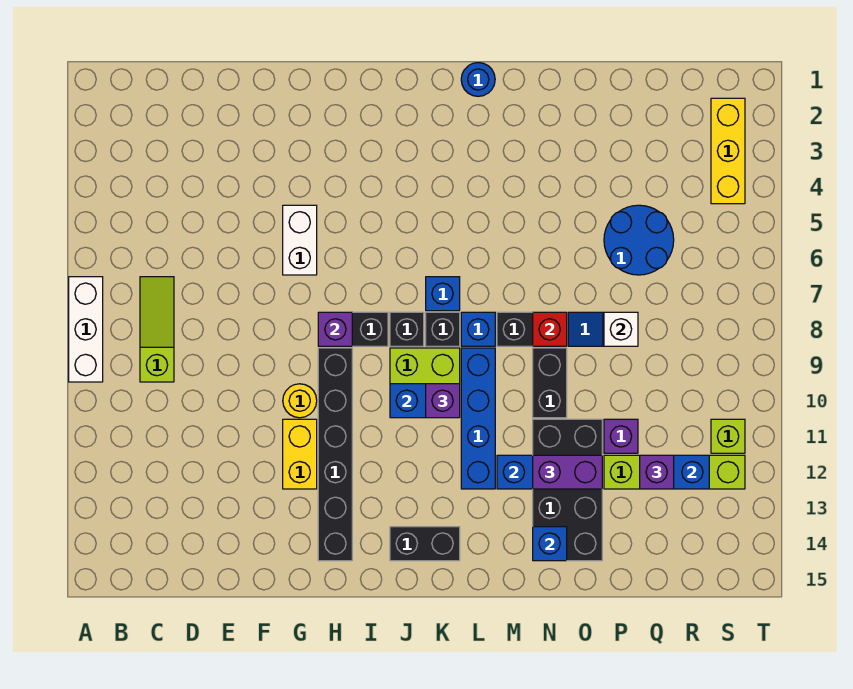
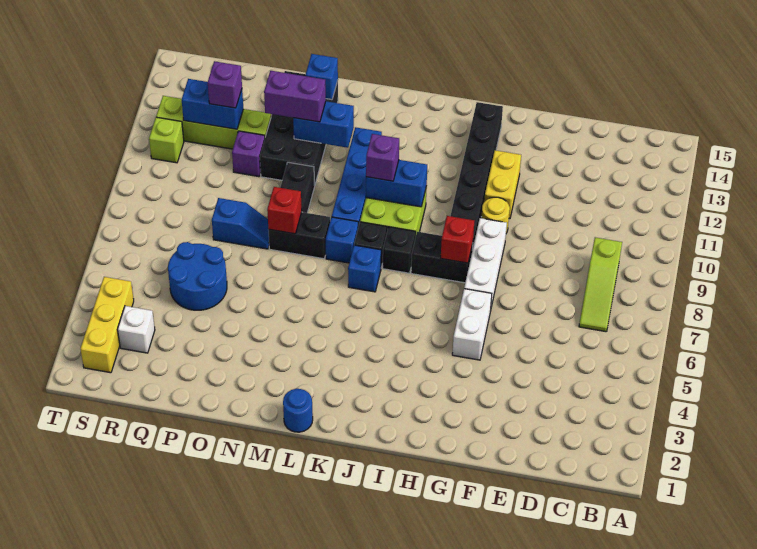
white 1x3 brick [69,277,103,382] -> white 1x3 brick moved to [464,218,507,311]
purple 1x1 brick [318,312,352,346] -> red 1x1 brick [441,216,474,263]
black 1x2 brick [390,527,460,561] -> none
white 1x1 brick [604,312,638,346] -> white 1x1 brick moved to [118,306,155,353]

